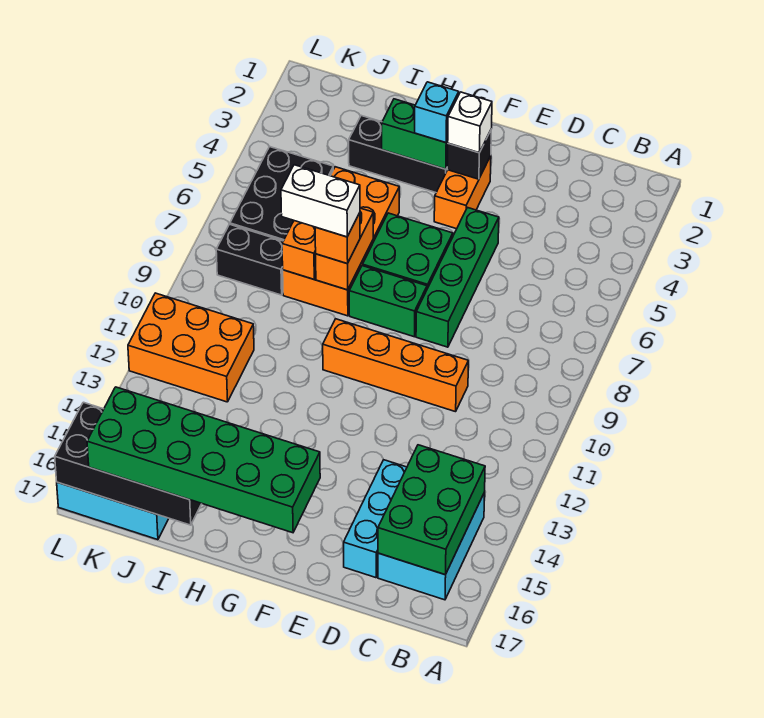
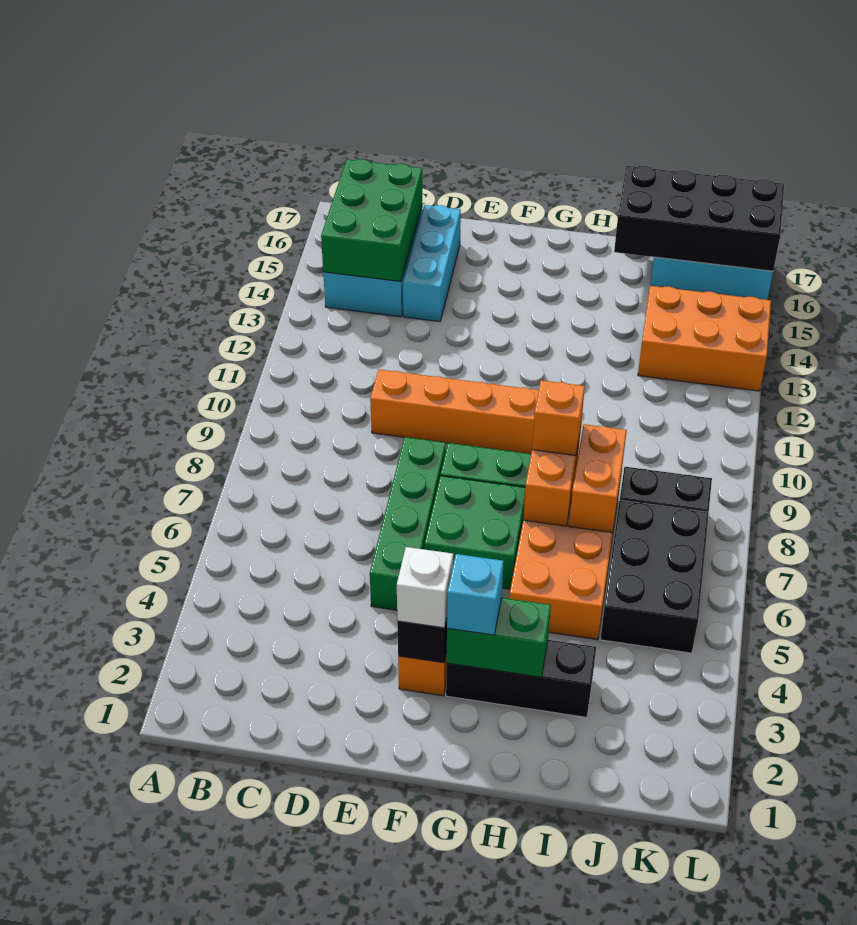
green 2x6 brick [87,387,320,533] -> none
white 1x2 brick [281,165,360,237] -> none
orange 2x3 brick [128,293,254,402] -> orange 2x3 brick moved to [638,286,771,391]

